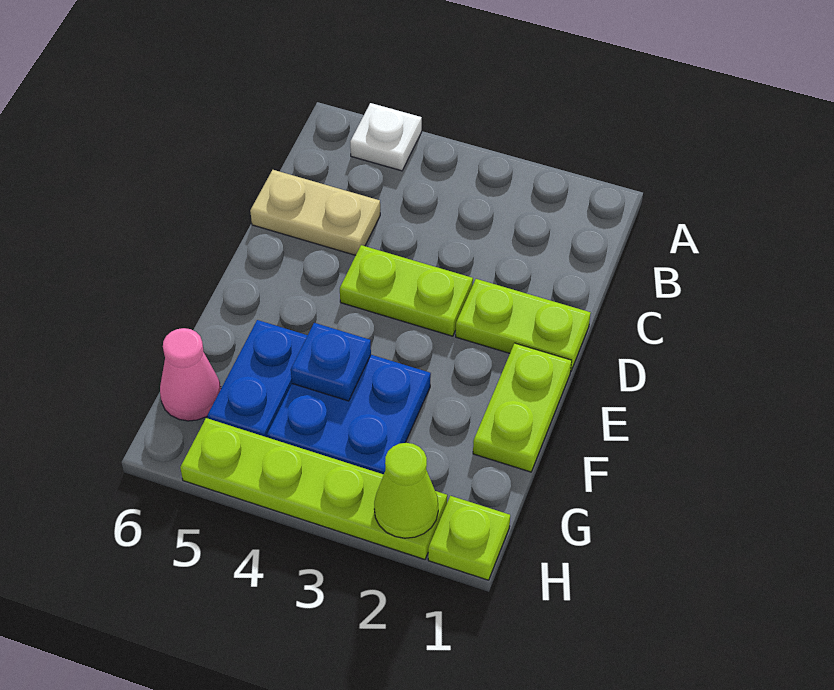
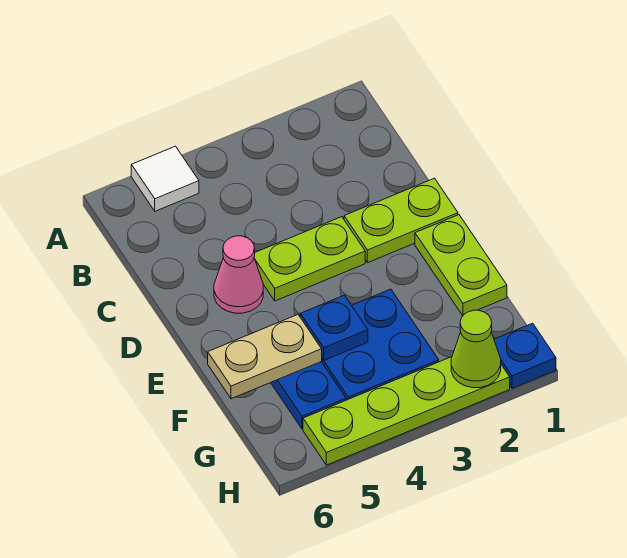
white 1x1 plate [350,103,422,171] -> white 1x1 tile [131,146,199,211]
tan 1x2 plate [250,170,380,255] -> tan 1x2 plate moved to [208,315,322,399]
pink 1x1 cone [160,328,221,421] -> pink 1x1 cone moved to [214,236,263,313]
lime 1x1 plate [428,496,510,580] -> blue 1x1 plate [494,323,556,388]

